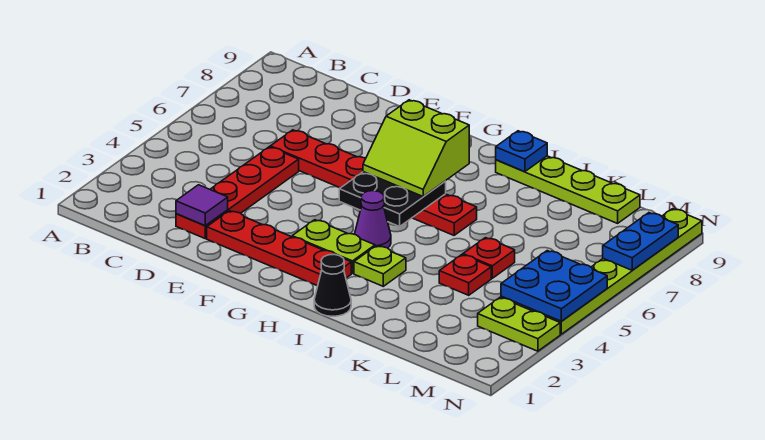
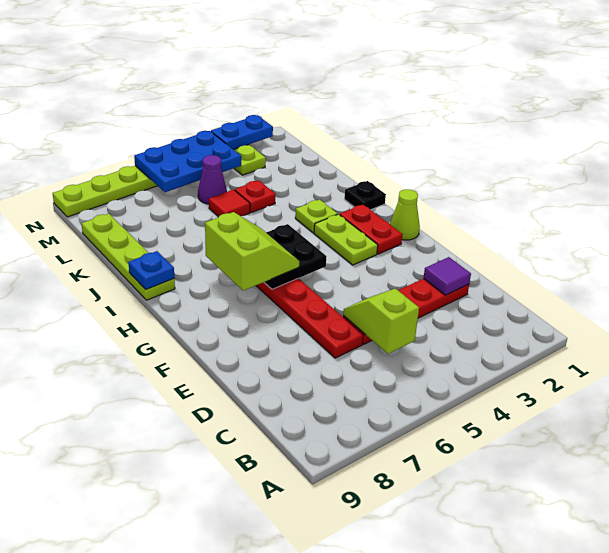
none -> lime 1x2 slope [343,289,419,354]
red 1x4 plate [207,211,351,286] -> red 1x2 plate [340,205,403,254]
none -> lime 1x1 cone [390,189,420,240]
purple 1x1 cone [355,191,391,248] -> purple 1x1 cone moved to [198,155,227,204]
black 1x1 cone [314,255,351,316] -> black 1x1 plate [344,181,386,210]
red 1x1 plate [463,238,515,278] -> red 1x1 tile [209,190,250,217]
blue 2x2 plate [501,251,607,321] -> blue 2x3 plate [134,131,241,192]
blue 1x2 plate [603,213,678,270] -> blue 1x2 plate moved to [211,115,273,150]

